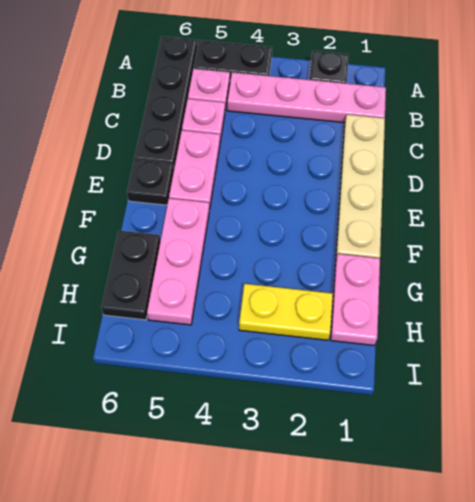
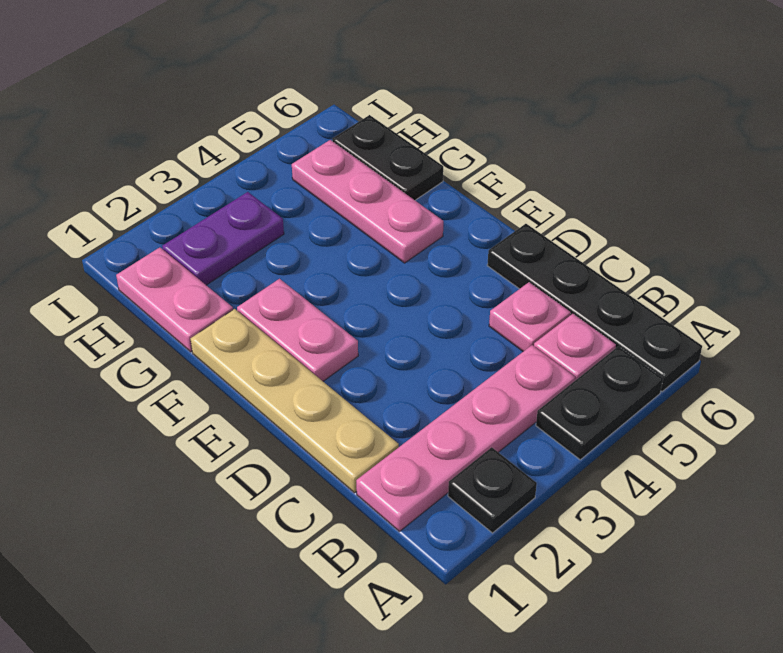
pink 1x2 plate [169,130,220,209] -> pink 1x2 plate moved to [237,279,358,381]
black 1x1 plate [127,159,174,205] -> none
yellow 1x2 plate [239,284,333,340] -> purple 1x2 plate [162,192,284,285]

